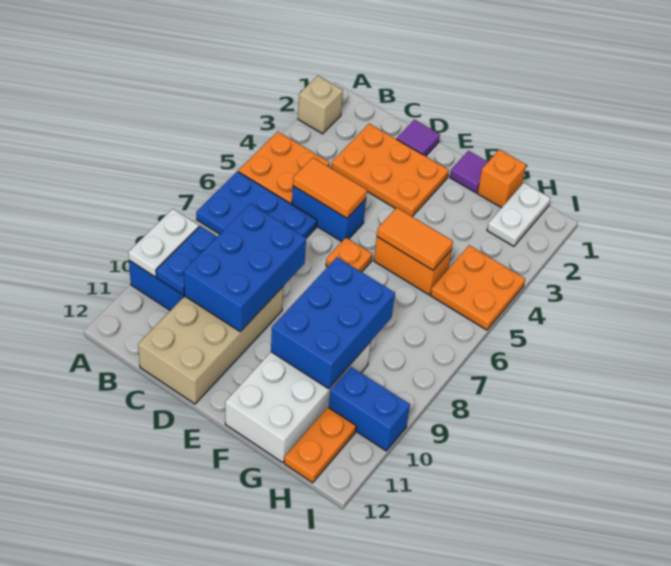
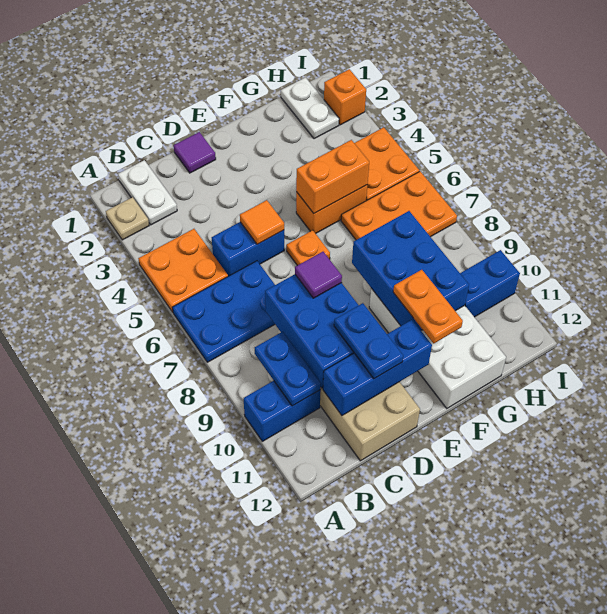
tan 1x1 brick [298,76,343,134] -> tan 1x1 plate [106,197,149,240]
white 1x2 plate [128,209,199,277] -> white 1x2 plate moved to [118,160,177,225]
orange 2x3 plate [331,124,449,216] -> orange 2x3 plate moved to [341,171,457,240]
orange 1x2 tile [293,158,367,218] -> orange 1x1 tile [240,200,284,244]
none -> blue 1x3 brick [323,320,432,415]
none -> blue 1x2 plate [334,303,403,379]
purple 1x1 tile [450,151,488,193] -> purple 1x1 tile moved to [295,252,342,298]
orange 1x2 tile [377,208,453,270] -> orange 1x2 brick [296,140,369,213]
orange 1x1 brick [477,150,526,208] -> orange 1x1 brick moved to [324,69,366,125]
orange 1x2 plate [284,407,356,483] -> orange 1x2 plate moved to [393,270,463,343]

